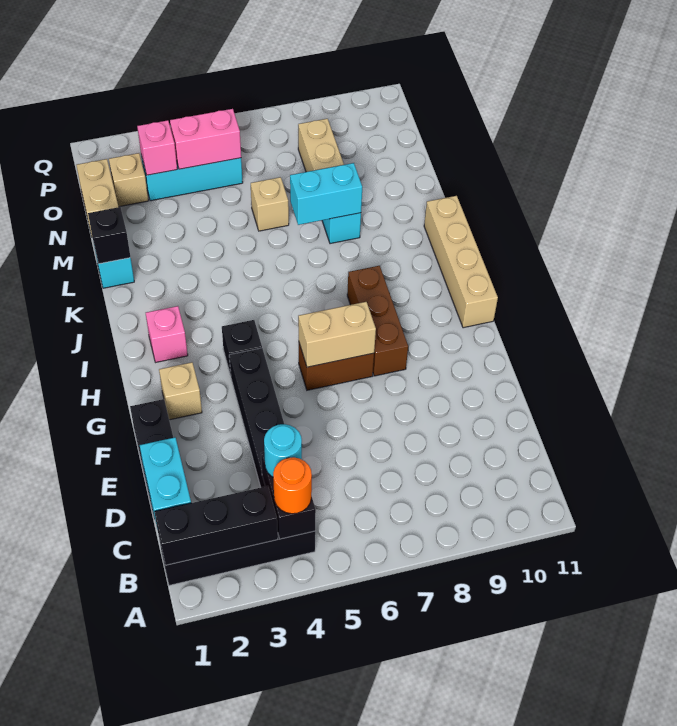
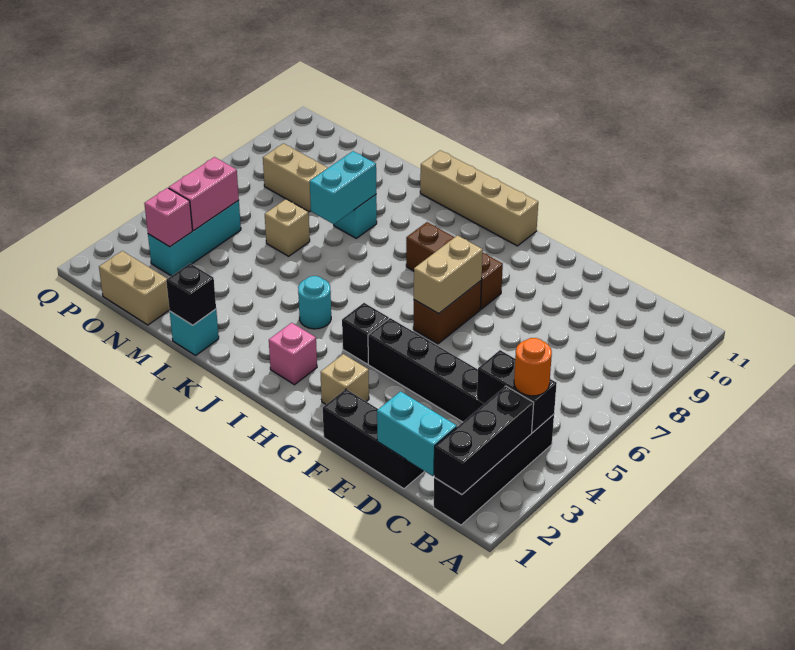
cyan 1x1 round brick [264,424,302,477] -> cyan 1x1 round brick moved to [298,276,331,329]
tan 1x1 brick [109,153,148,207] -> none

